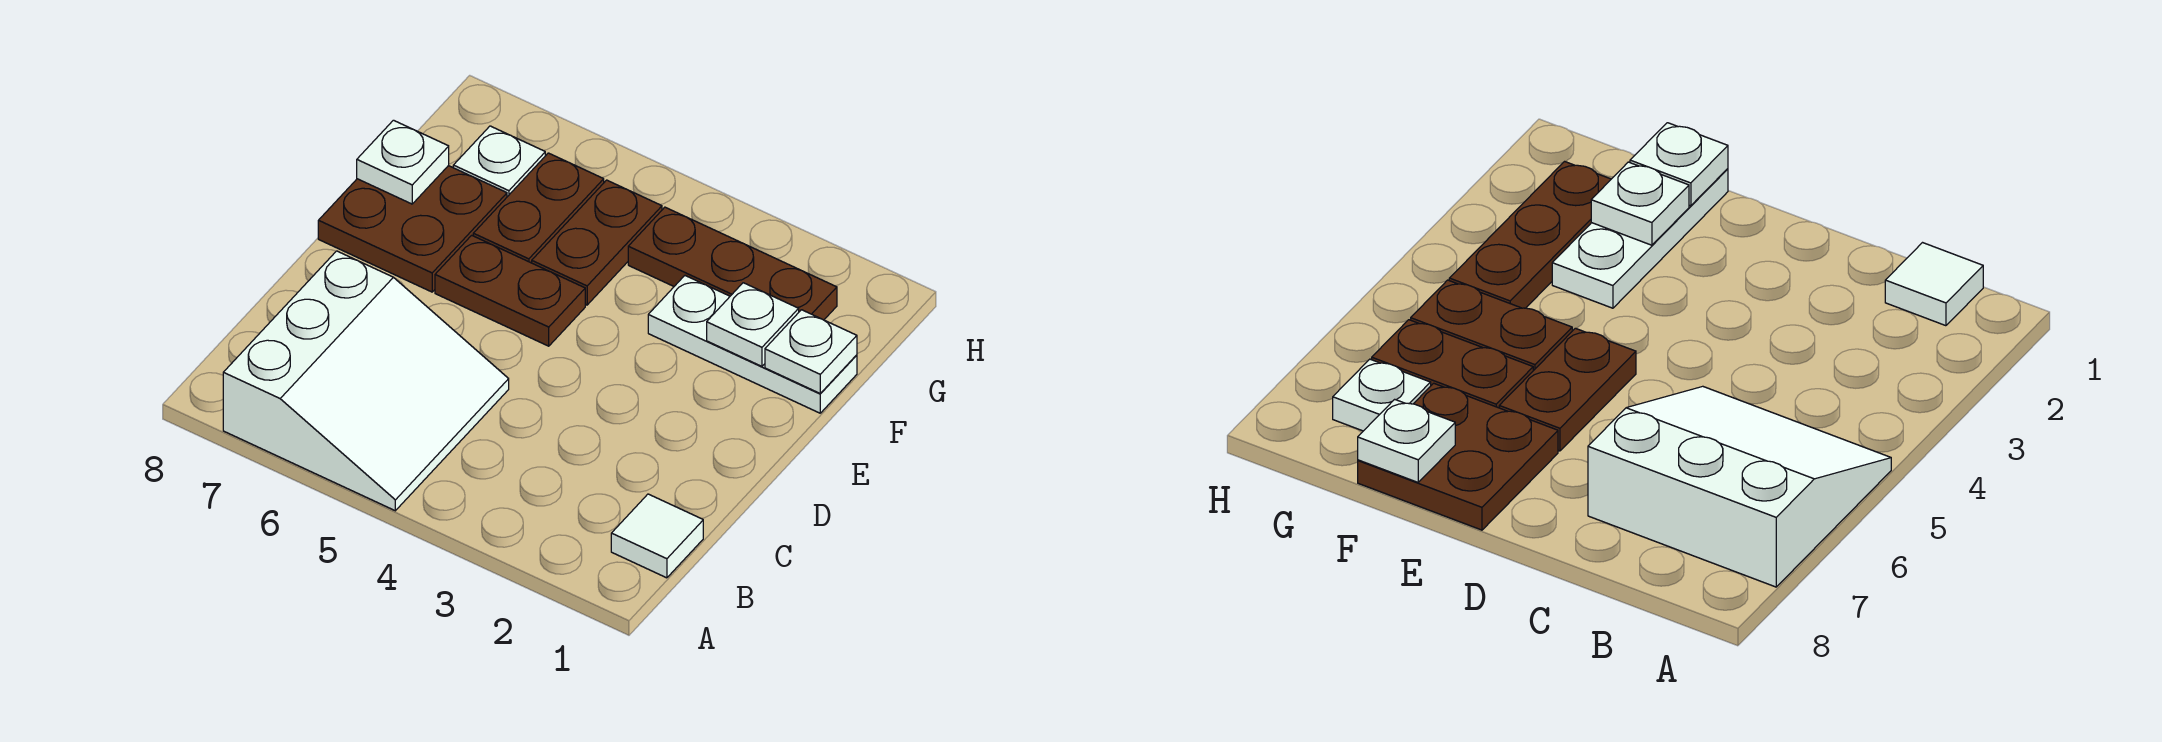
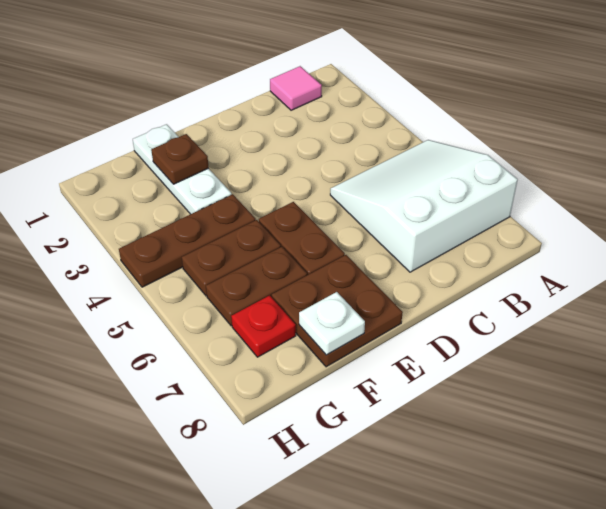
white 1x1 tile [611,494,703,578] -> pink 1x1 tile [270,66,322,110]
white 1x1 plate [765,310,857,394] -> none
white 1x1 plate [707,283,799,366] -> brown 1x1 plate [151,134,209,184]
brown 1x3 plate [628,207,837,320] -> brown 1x3 plate turned to [119,194,256,287]
white 1x1 plate [453,126,545,197] -> red 1x1 plate [231,296,296,357]

